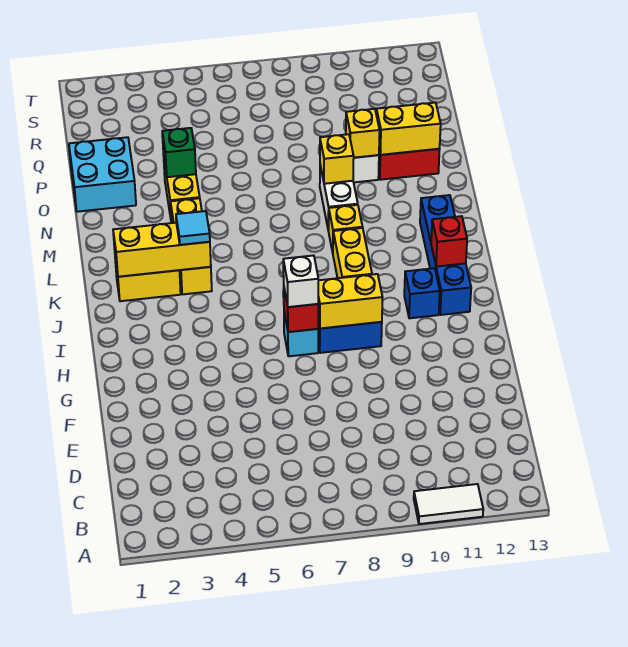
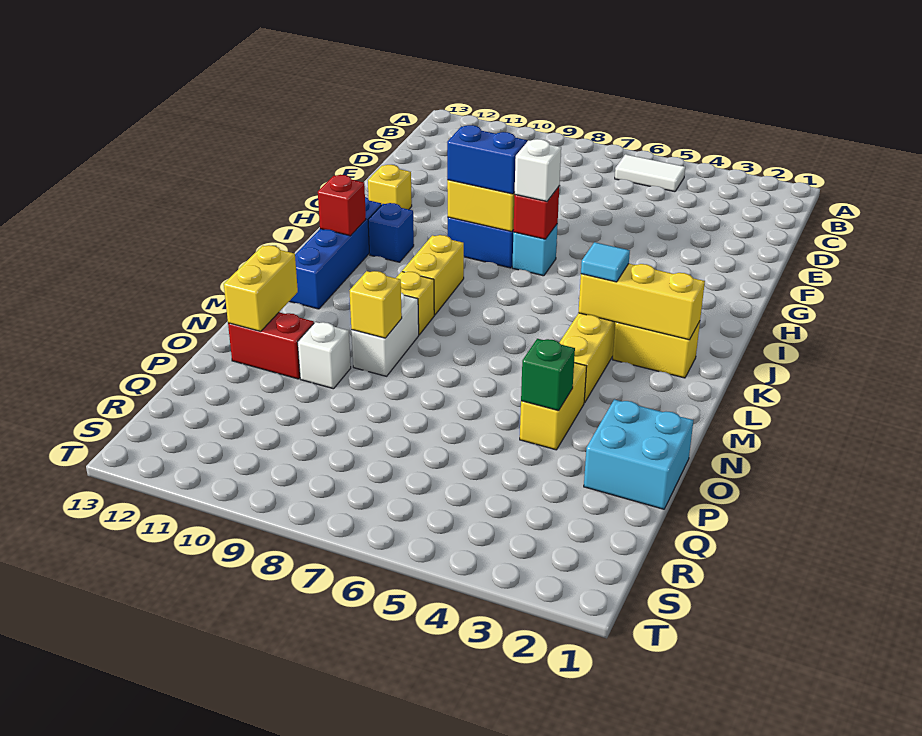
white 1x2 tile [414,484,483,524] -> white 1x2 tile moved to [615,154,685,192]
none -> blue 1x2 brick [447,125,527,194]
yellow 1x1 brick [346,109,380,158] -> yellow 1x1 brick moved to [368,165,412,209]
yellow 1x2 brick [376,103,441,155] -> yellow 1x2 brick turned to [224,245,298,332]

